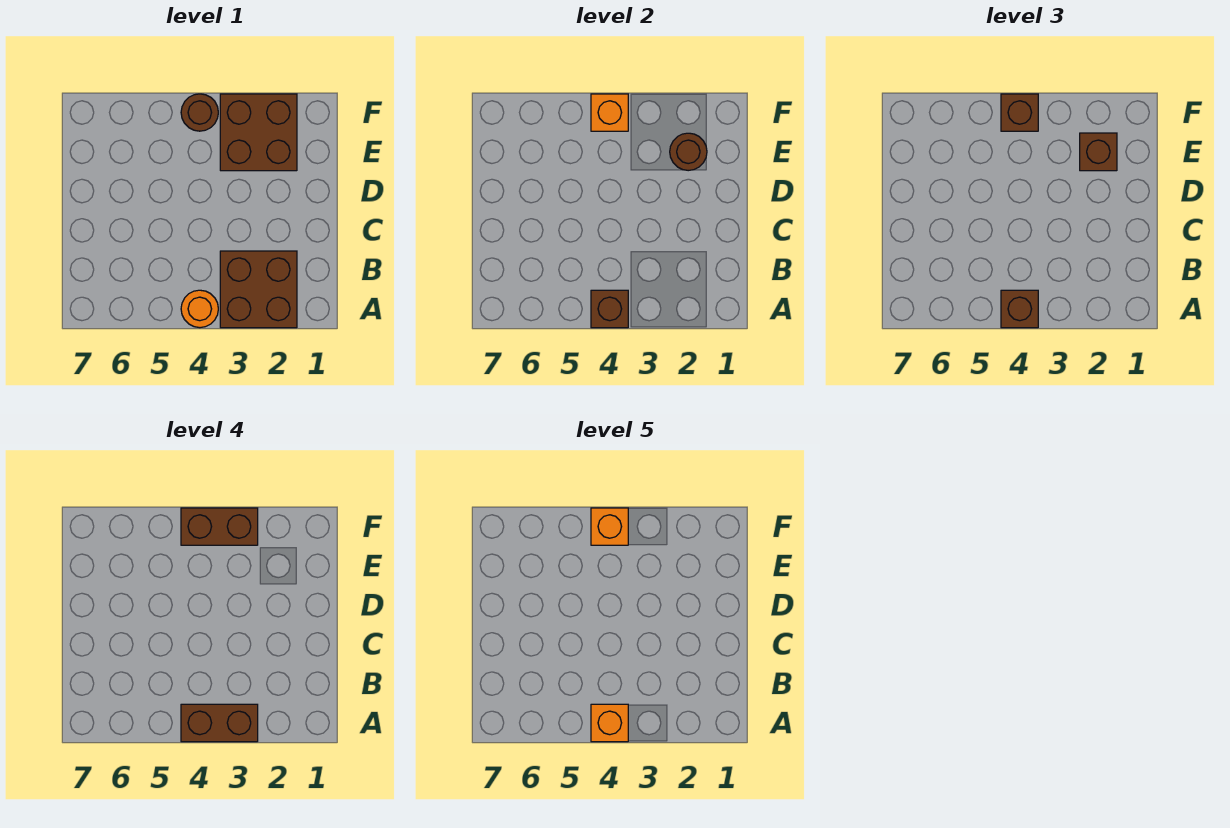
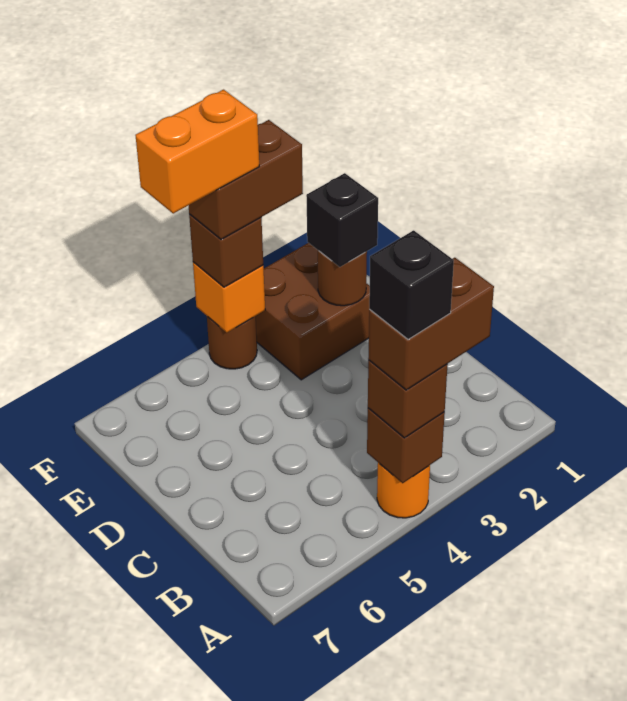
brown 2x2 brick [220,251,297,328] -> none
orange 1x1 brick [591,704,628,742] -> black 1x1 brick [369,230,454,340]
brown 1x1 brick [1080,133,1117,171] -> black 1x1 brick [306,173,378,267]
orange 1x1 brick [591,508,628,545] -> orange 1x2 brick [135,90,259,214]

